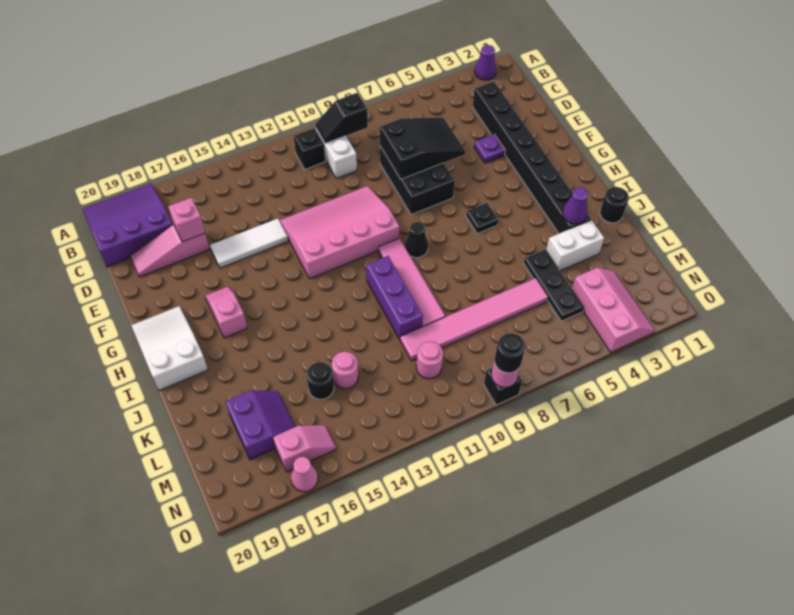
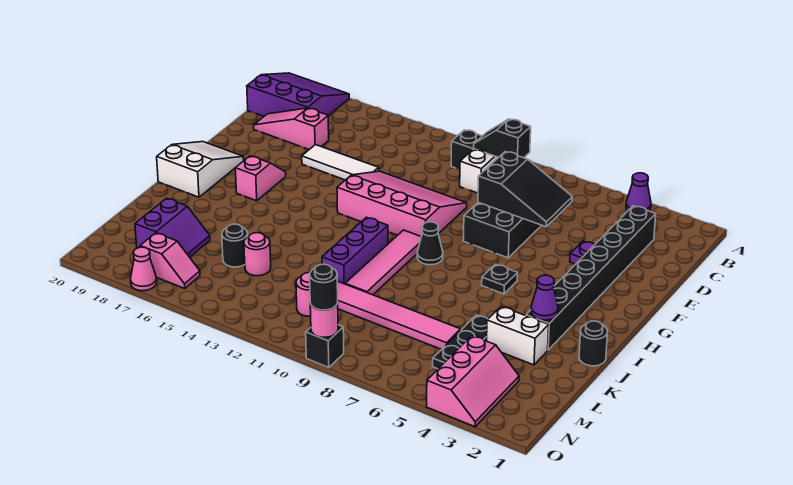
purple 1x1 cone [475,45,496,80] -> purple 1x1 cone moved to [626,173,651,211]
pink 1x1 brick [168,197,205,242] -> none

